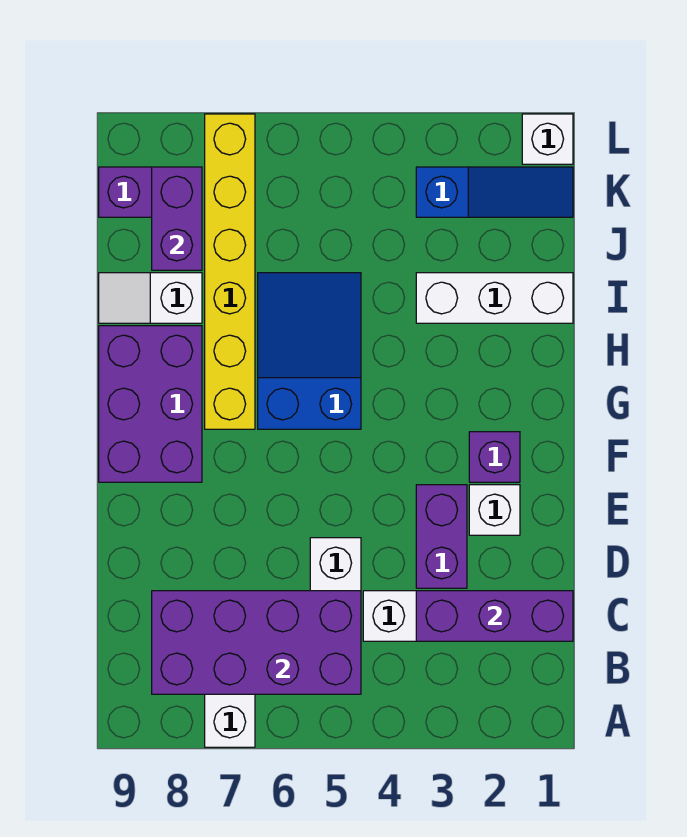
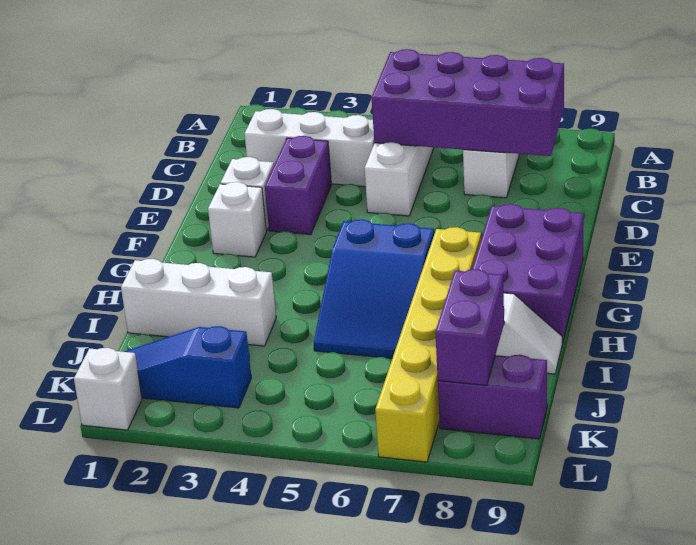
purple 1x3 brick [416,591,573,641] -> none
purple 1x1 brick [469,432,520,482] -> white 1x1 brick [208,182,266,257]

